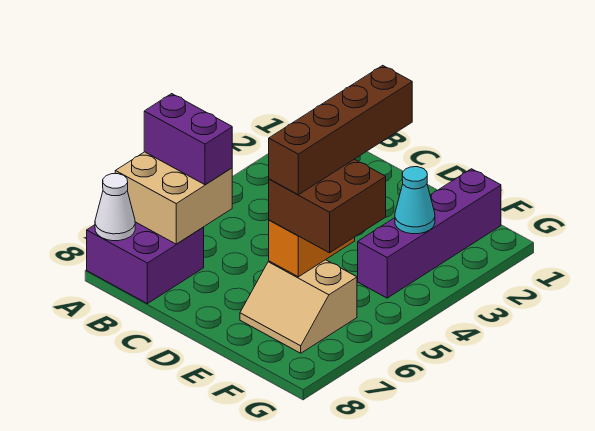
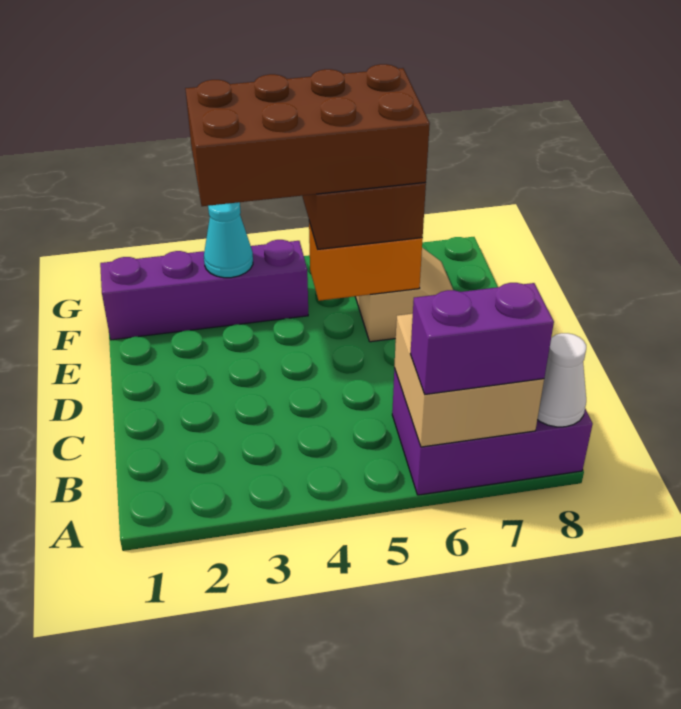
purple 1x2 brick [144,94,232,185] -> purple 1x2 brick turned to [410,283,554,394]
purple 2x2 brick [87,222,204,304] -> purple 2x3 brick [392,368,593,495]
brown 1x4 brick [269,65,412,195] -> brown 2x4 brick [185,64,430,206]

